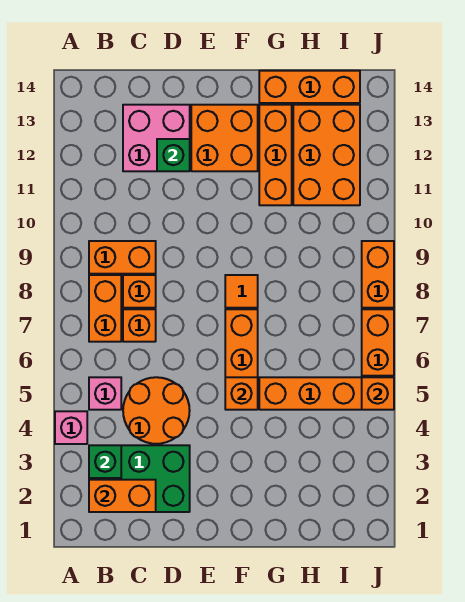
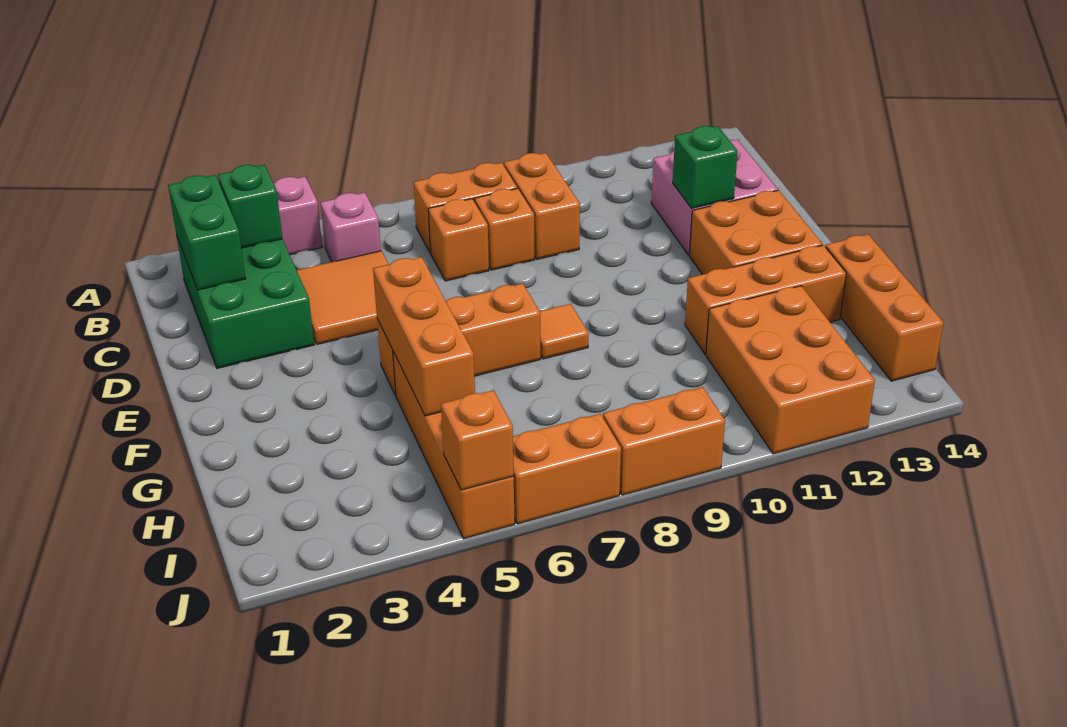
orange 1x2 brick [89,480,156,512] -> green 1x2 brick [168,175,246,290]
orange 2x2 round brick [123,377,190,444] -> orange 2x2 tile [297,251,389,344]
orange 1x1 brick [225,377,258,410] -> orange 1x3 brick [373,257,475,416]
orange 2x3 brick [293,105,360,205] -> orange 2x3 brick turned to [706,286,875,454]

